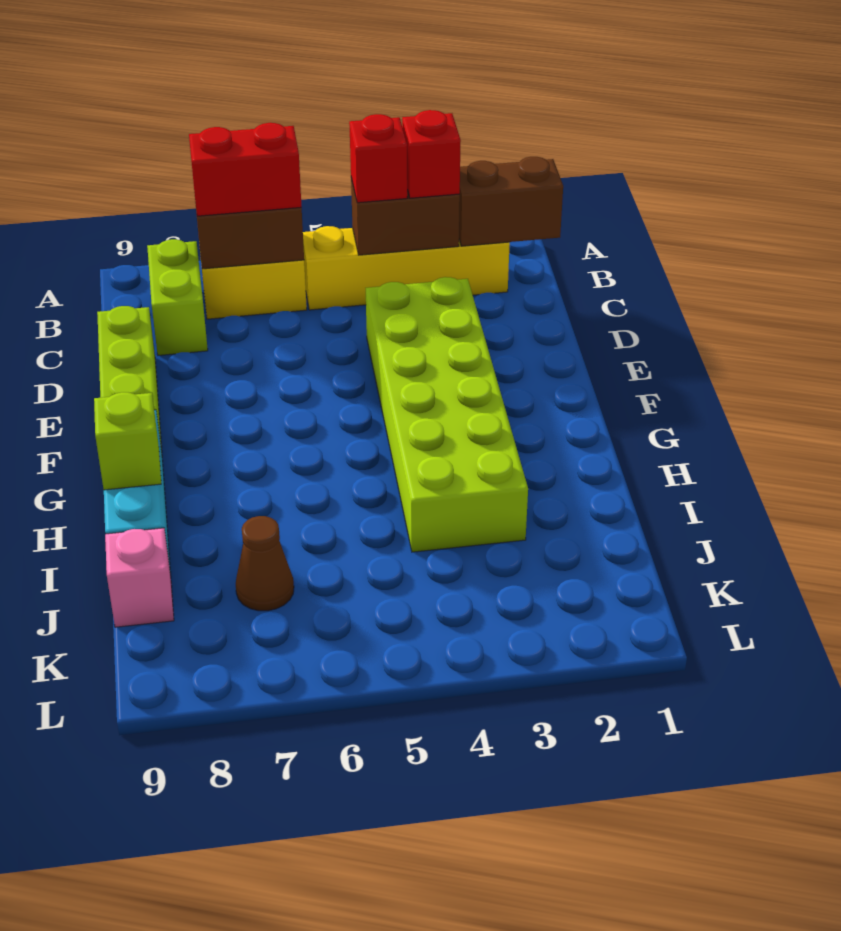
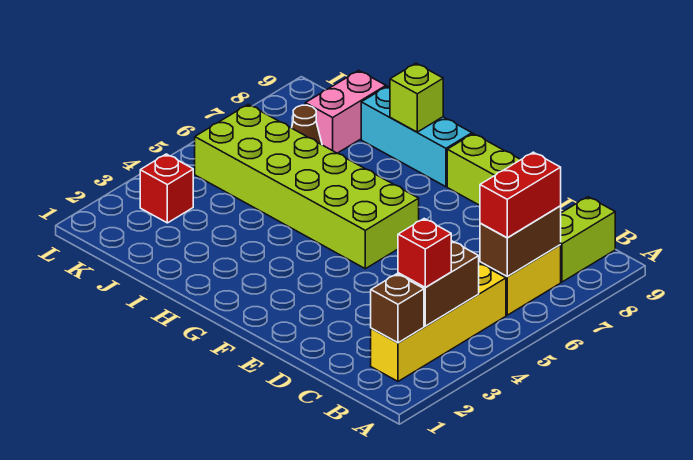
brown 1x2 brick [459,157,563,246] -> brown 1x1 brick [371,274,424,343]
red 1x1 brick [349,114,407,203] -> red 1x1 brick moved to [140,154,193,223]
lime 1x2 brick [147,239,208,355] -> lime 1x2 brick turned to [560,197,615,282]
lime 2x6 brick [366,277,528,552] -> lime 2x6 brick moved to [195,104,419,269]
pink 1x1 brick [105,528,174,627] -> pink 1x2 brick [305,70,386,153]

